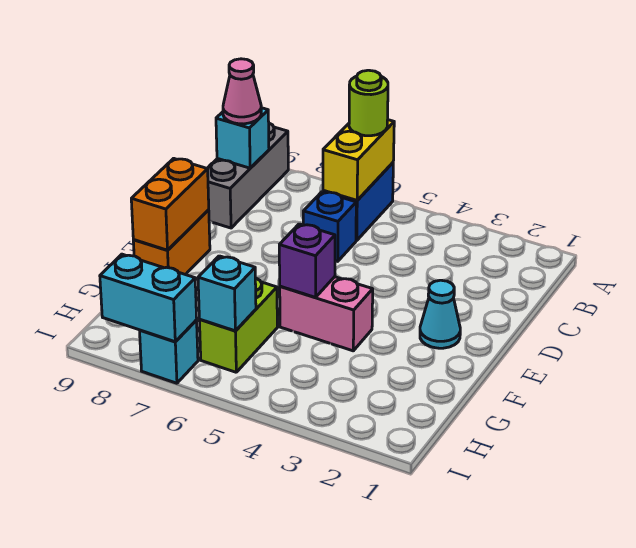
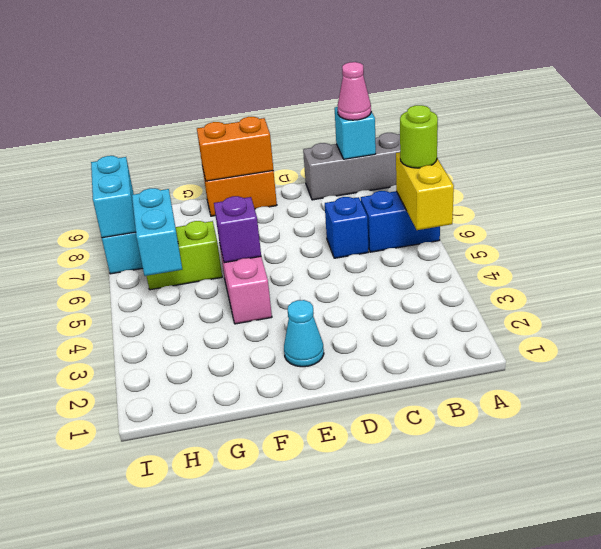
yellow 1x2 brick [323,120,394,200] -> yellow 1x2 brick turned to [396,152,454,230]
cyan 1x1 brick [198,256,256,331] -> cyan 1x2 brick [132,188,182,276]

